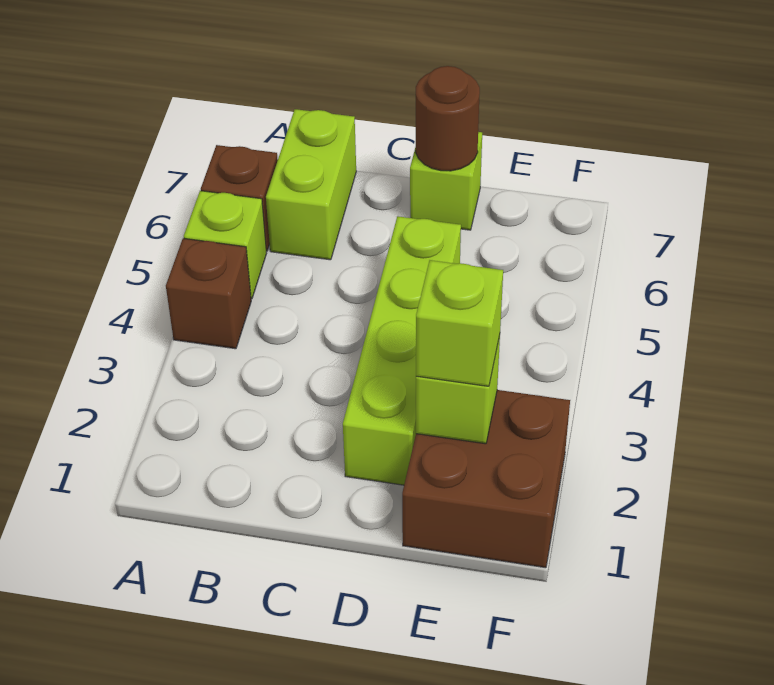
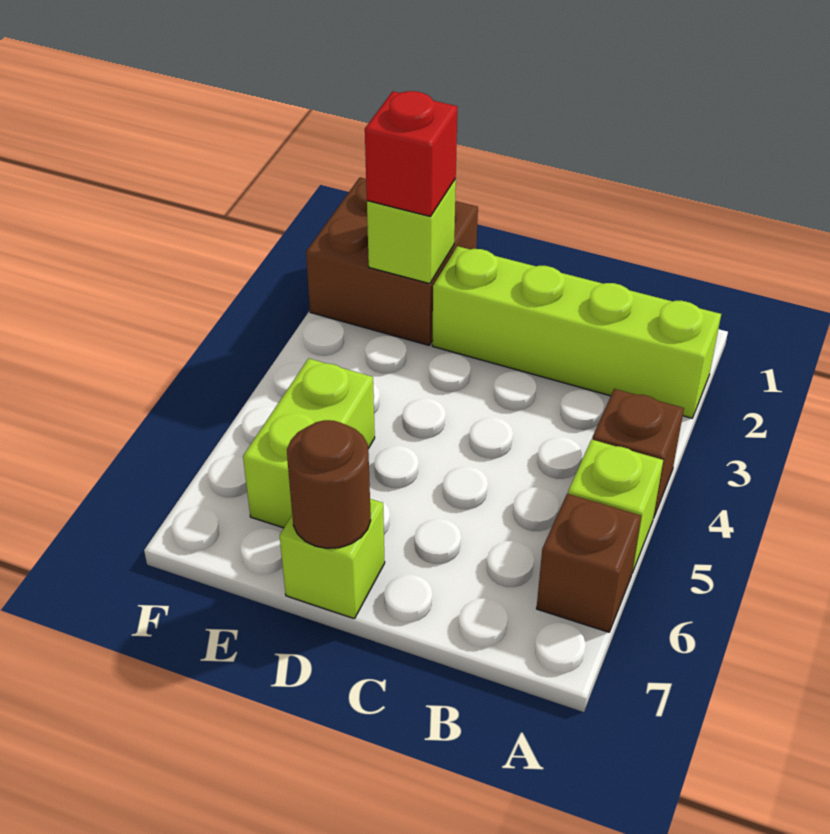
lime 1x2 brick [266,109,356,260] -> lime 1x2 brick moved to [243,358,375,528]
lime 1x4 brick [343,216,461,485] -> lime 1x4 brick turned to [432,246,721,418]
lime 1x1 brick [416,260,503,386] -> red 1x1 brick [365,91,457,217]

